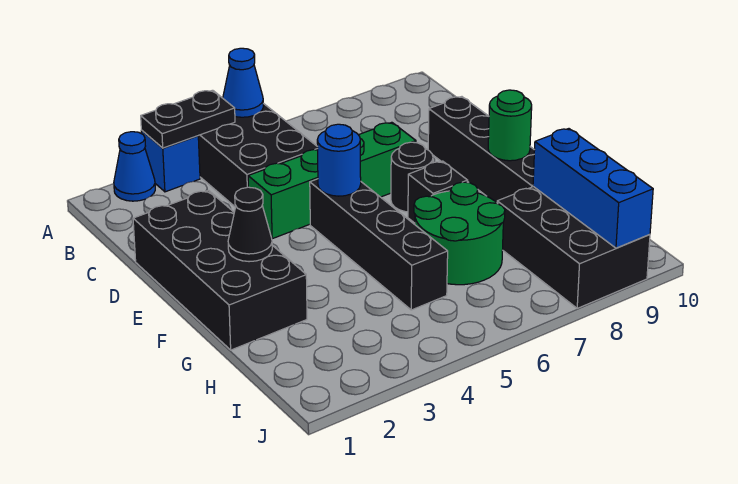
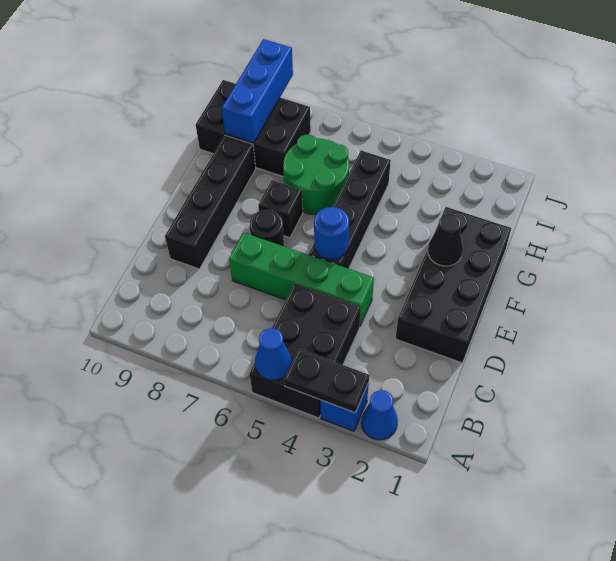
green 1x1 round brick [488,90,532,161] -> none
black 2x3 brick [497,187,650,308] -> black 2x3 brick turned to [196,80,311,177]

